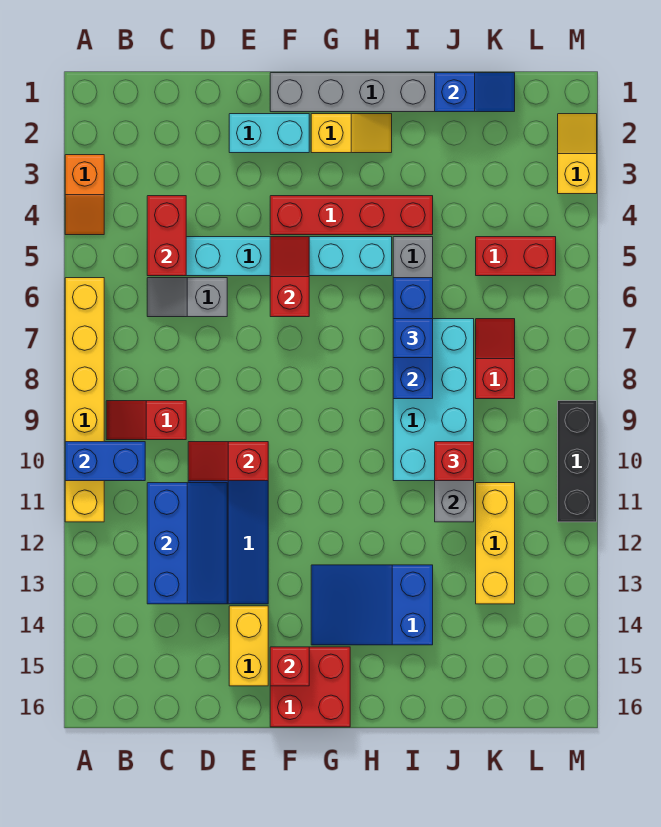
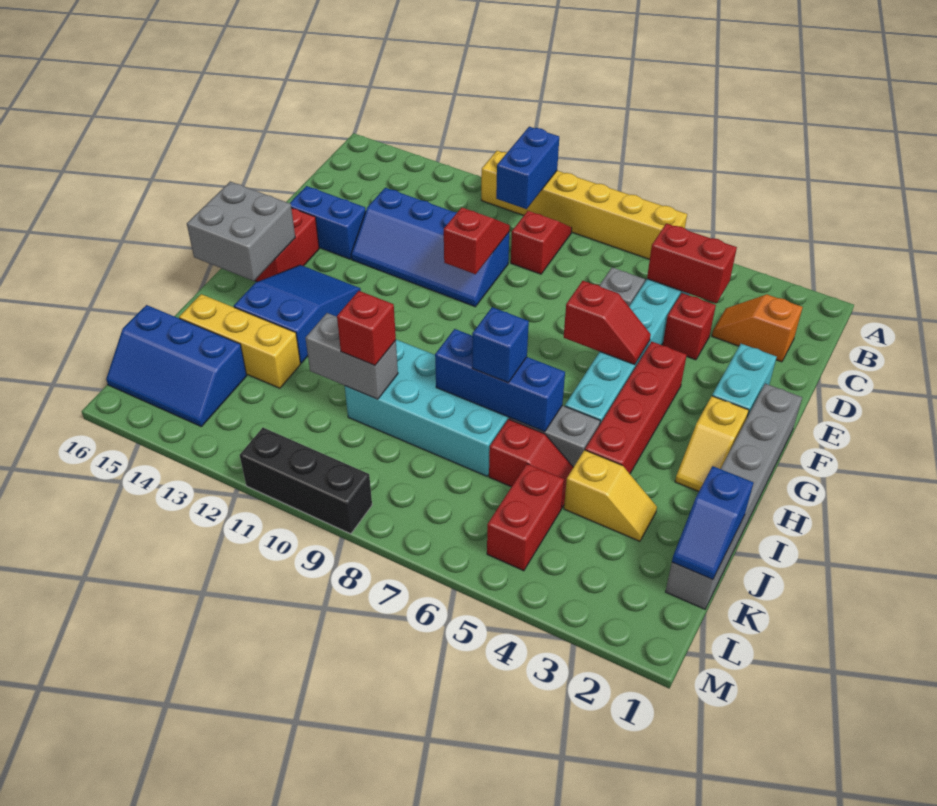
orange 1x2 slope [65,155,104,235] -> orange 1x2 slope moved to [712,295,803,362]
blue 2x3 slope [147,483,227,604] -> blue 2x3 slope moved to [106,305,247,427]
yellow 1x2 brick [229,606,268,686] -> blue 1x2 brick [290,186,366,259]
red 1x1 brick [270,647,309,686] -> red 1x1 brick moved to [663,293,716,360]
none -> grey 2x2 brick [187,181,295,281]
red 1x2 slope [476,319,515,399] -> red 1x2 slope moved to [489,419,573,508]
yellow 1x3 brick [476,483,515,604] -> yellow 1x3 brick moved to [179,294,300,388]
yellow 1x2 slope [558,114,597,194] -> yellow 1x2 slope moved to [564,450,657,541]

